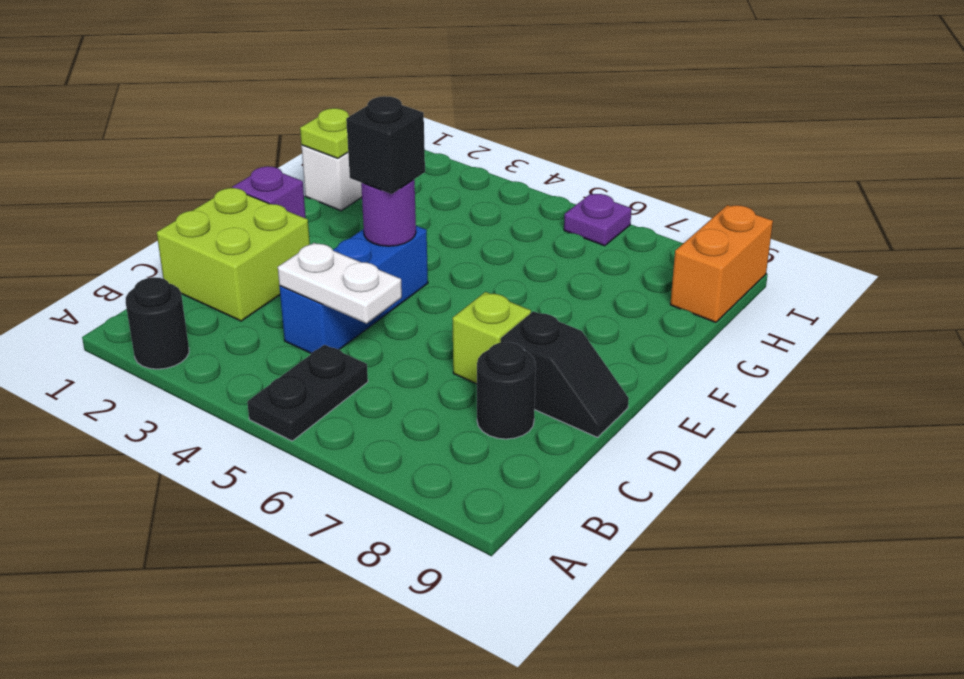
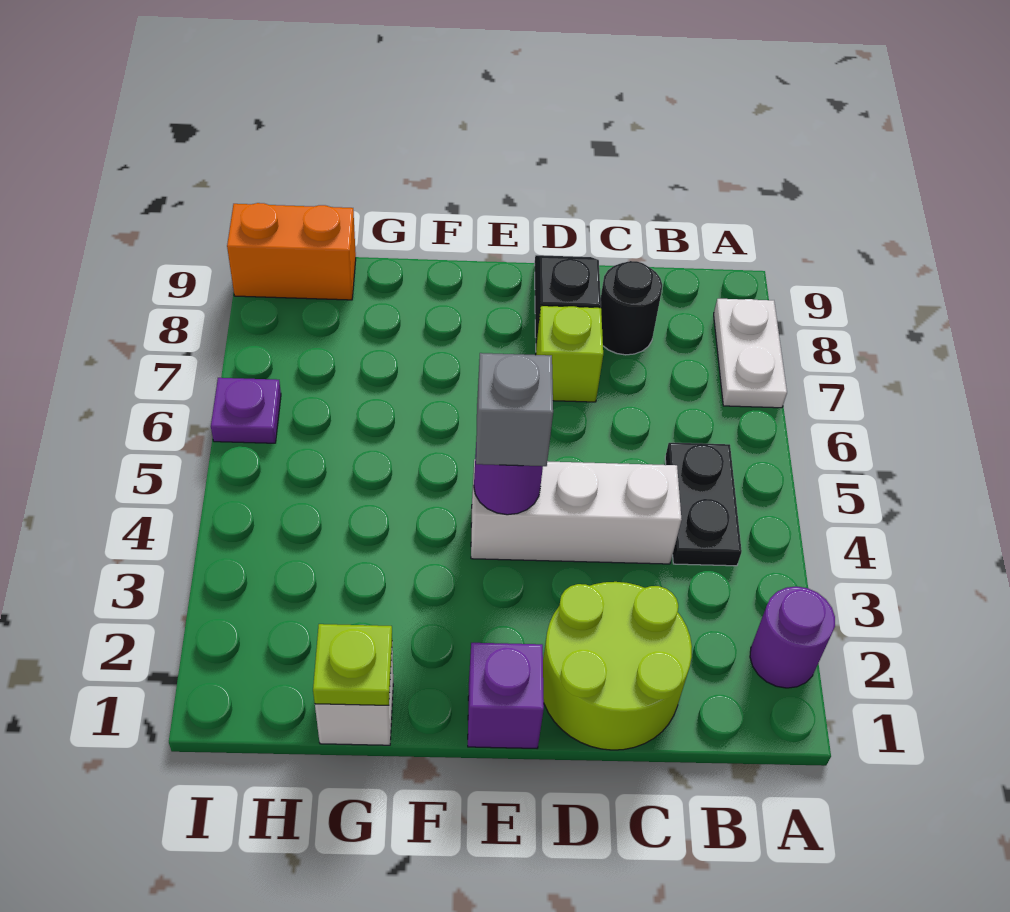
black 1x1 round brick [126,277,189,369] -> purple 1x1 round brick [750,586,835,688]
black 1x2 plate [247,345,368,441] -> black 1x2 plate turned to [665,443,742,566]
lime 2x2 brick [157,188,310,321] -> lime 2x2 round brick [543,582,692,750]
blue 1x3 brick [279,226,428,353] -> white 1x3 brick [471,460,682,564]
white 1x2 plate [278,243,402,324] -> white 1x2 plate moved to [714,299,787,408]
black 1x1 brick [346,96,425,194] -> grey 1x1 brick [476,353,553,466]

